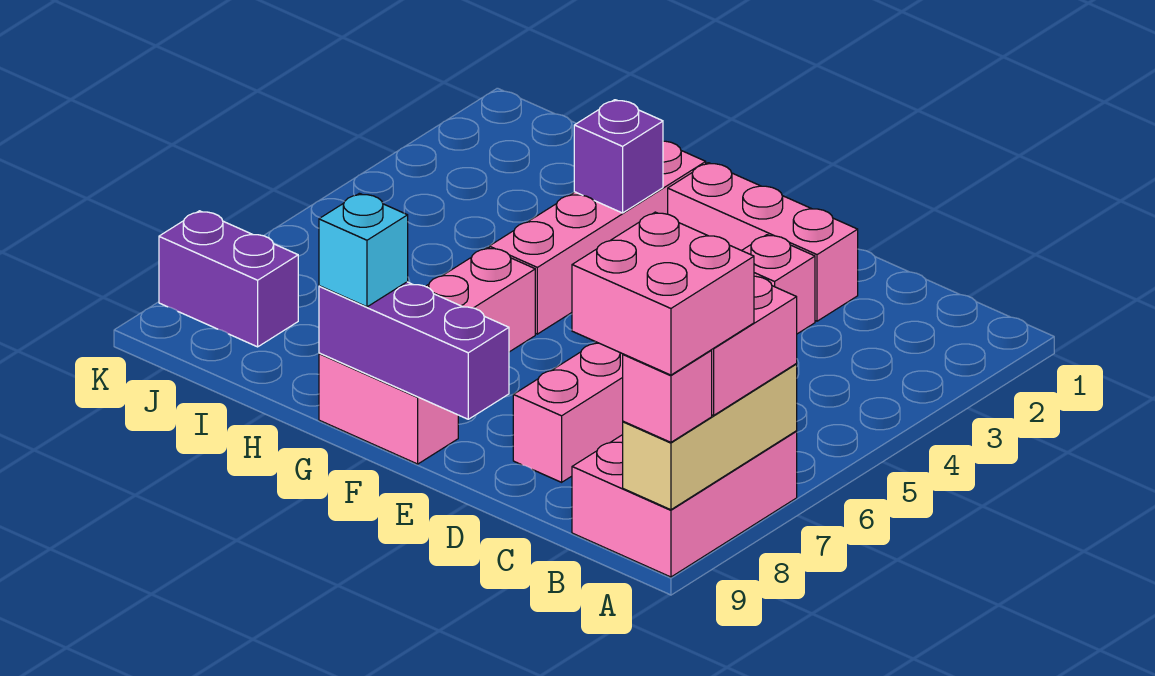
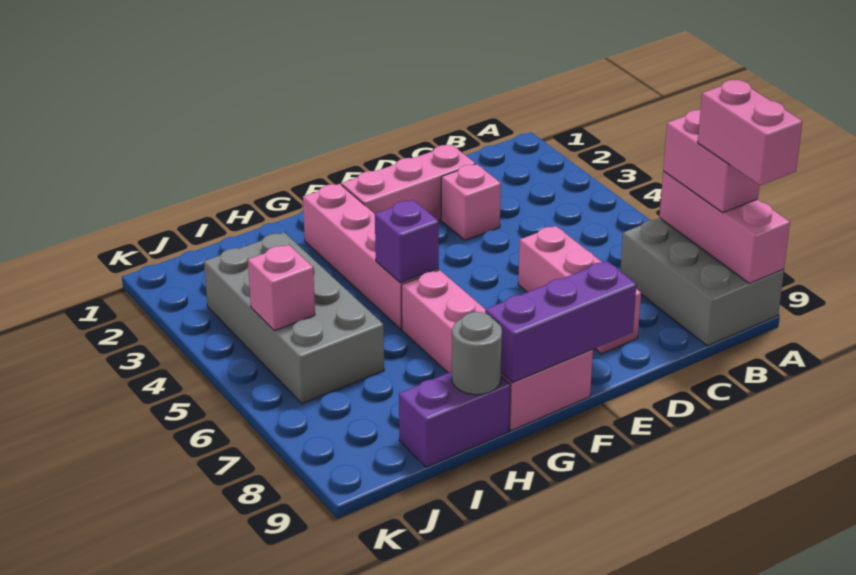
pink 2x3 brick [572,431,797,577] -> grey 2x3 brick [620,218,784,346]
tan 1x3 brick [623,364,797,510] -> pink 1x3 brick [659,171,790,283]
pink 2x2 brick [572,212,754,375] -> pink 1x2 brick [698,80,802,186]
pink 1x1 brick [623,350,712,442] -> pink 1x1 brick moved to [248,245,315,331]
purple 1x1 brick [574,100,663,213] -> purple 1x1 brick moved to [375,200,439,283]
cyan 1x1 brick [319,193,408,307] -> none
none -> grey 1x1 round brick [452,312,502,395]
none -> grey 2x4 brick [204,232,384,404]
purple 1x2 brick [159,211,298,347] -> purple 1x2 brick moved to [399,372,510,467]

